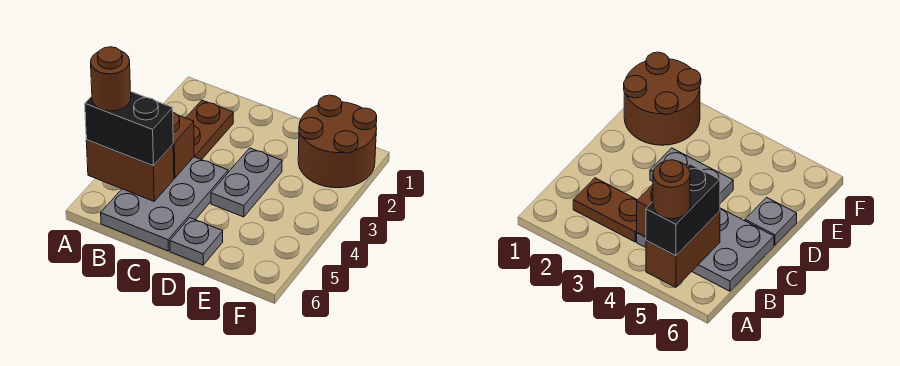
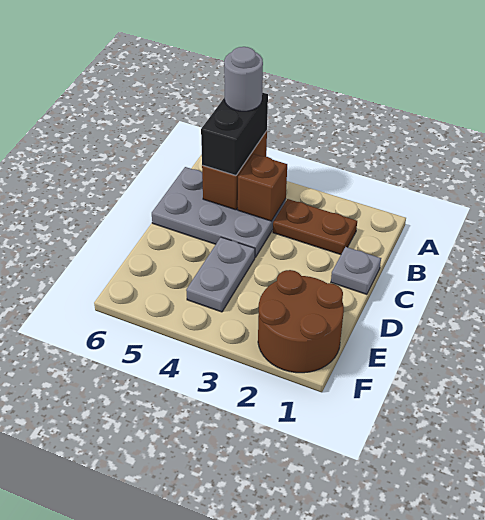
brown 1x1 round brick [91,47,131,111] -> grey 1x1 round brick [224,47,263,111]
grey 1x2 plate [211,148,282,217] -> grey 1x2 plate turned to [186,237,255,312]
grey 1x1 plate [170,218,223,265] -> grey 1x1 plate moved to [331,247,381,294]

